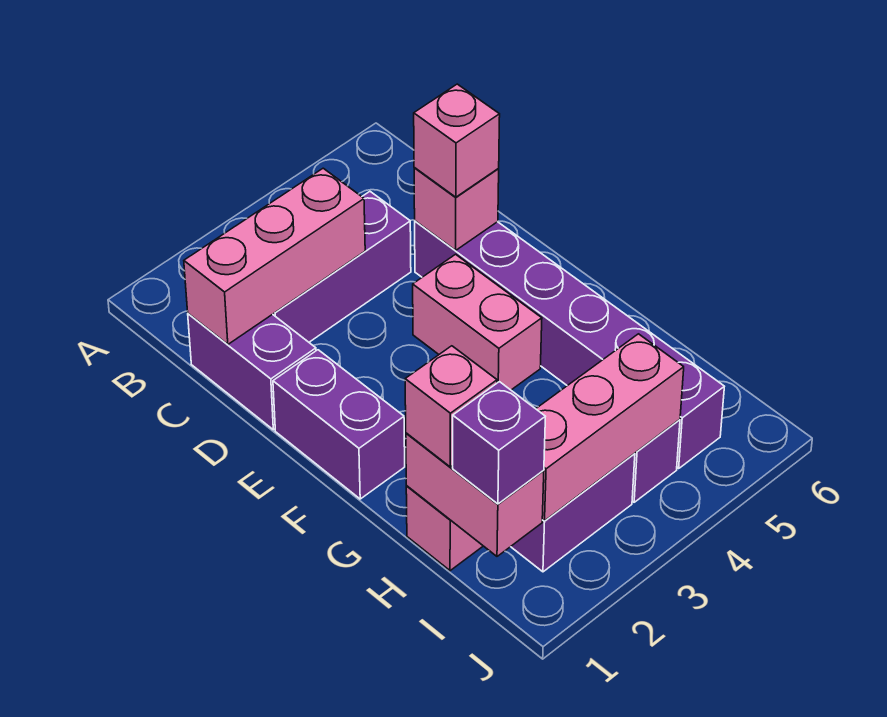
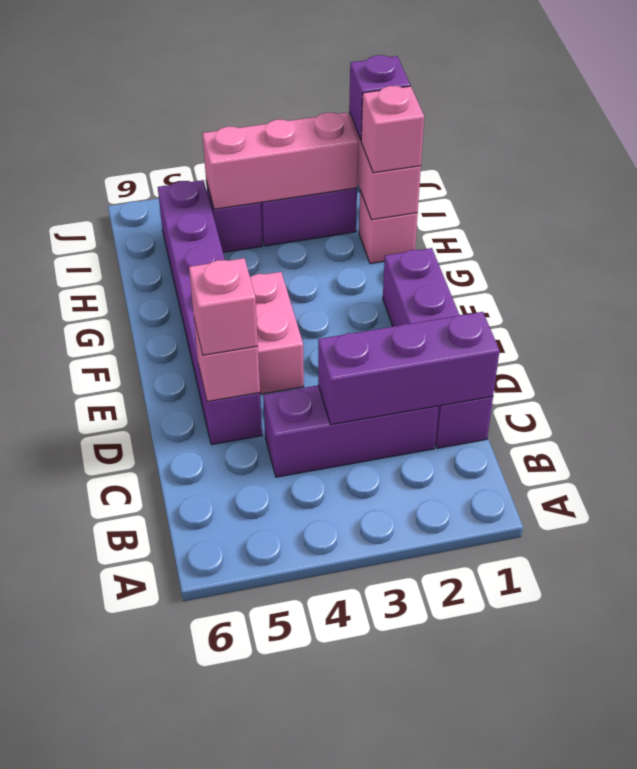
pink 1x3 brick [184,168,365,344] -> purple 1x3 brick [318,312,499,425]

